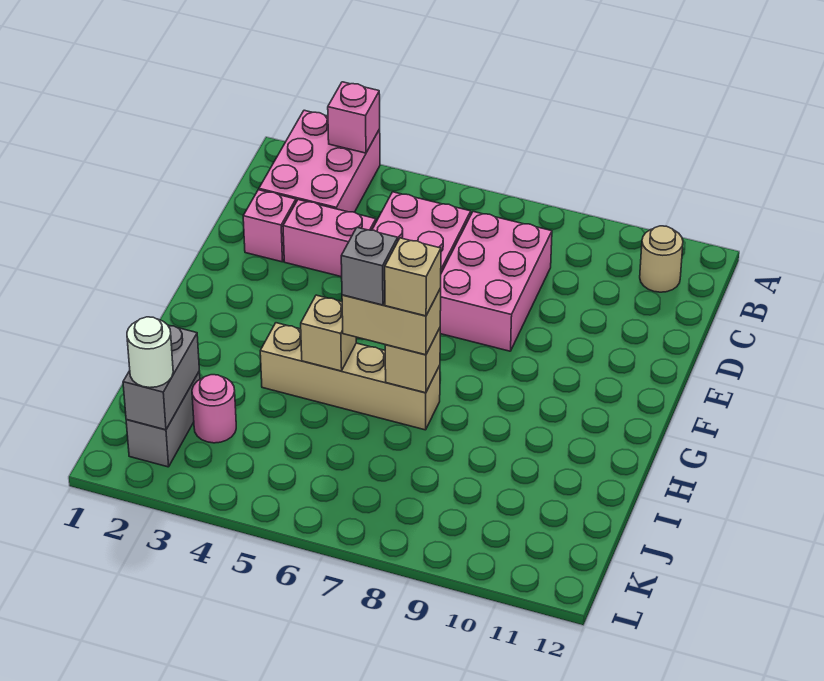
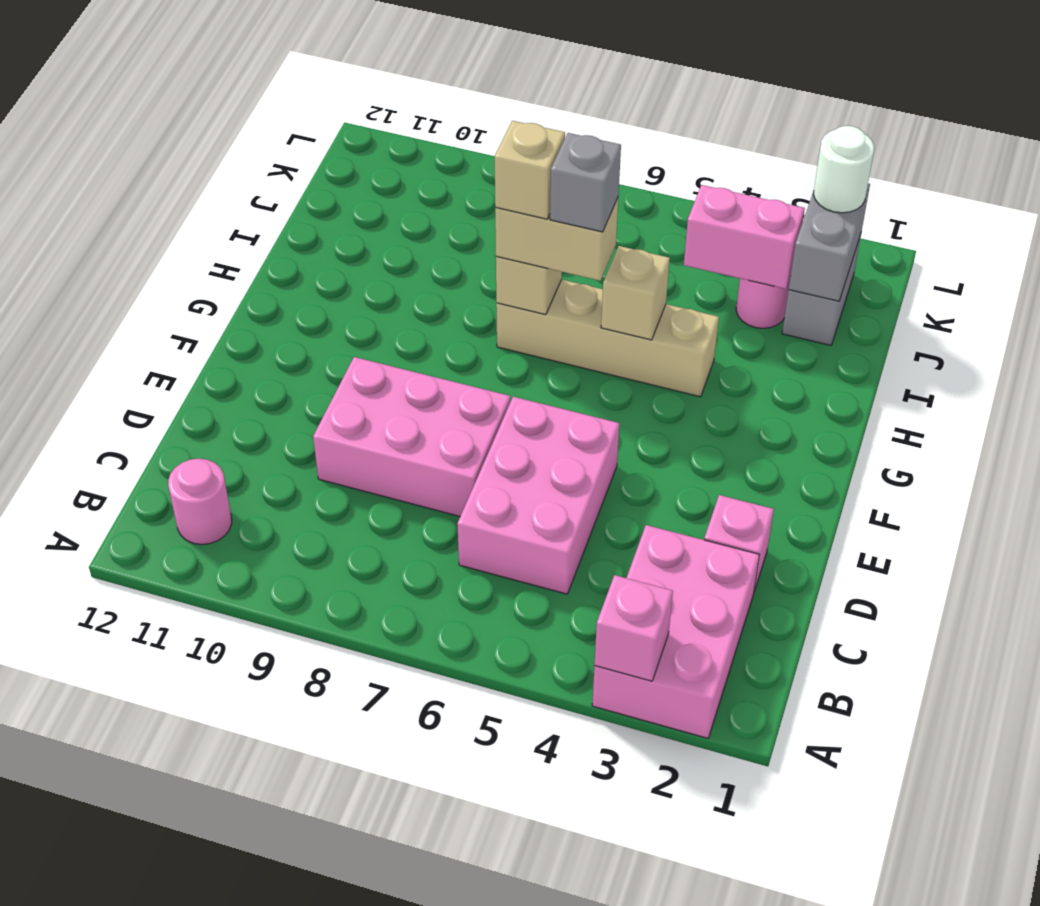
tan 1x1 round brick [640,226,683,292] -> pink 1x1 round brick [168,459,232,545]
pink 2x3 brick [440,212,552,351] -> pink 2x3 brick turned to [313,357,510,516]
pink 1x2 brick [283,200,376,277] -> pink 1x2 brick moved to [684,185,805,289]

